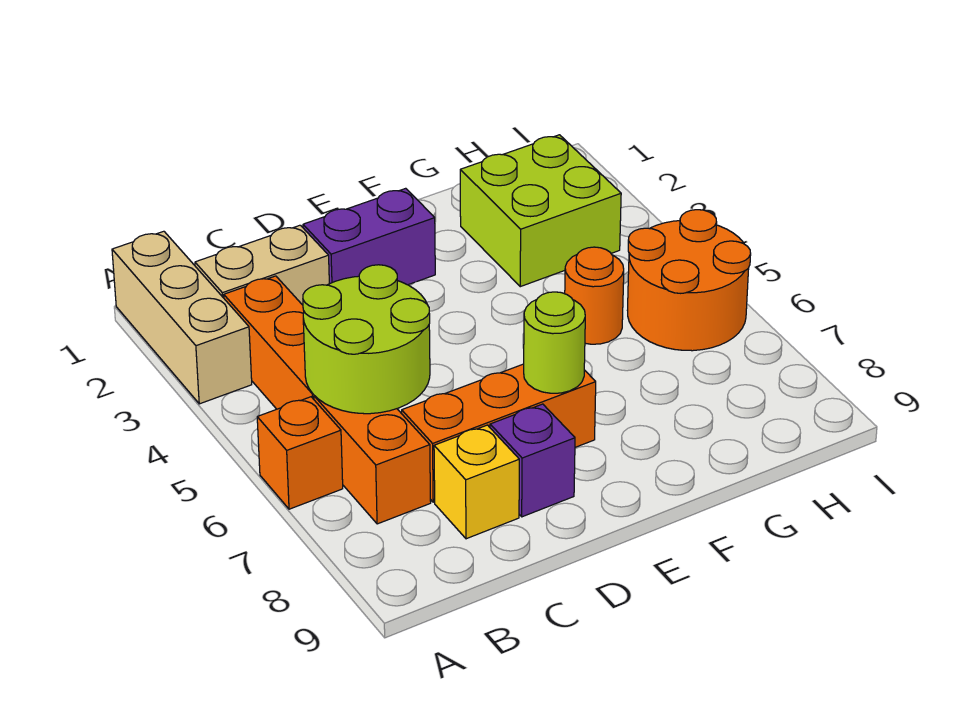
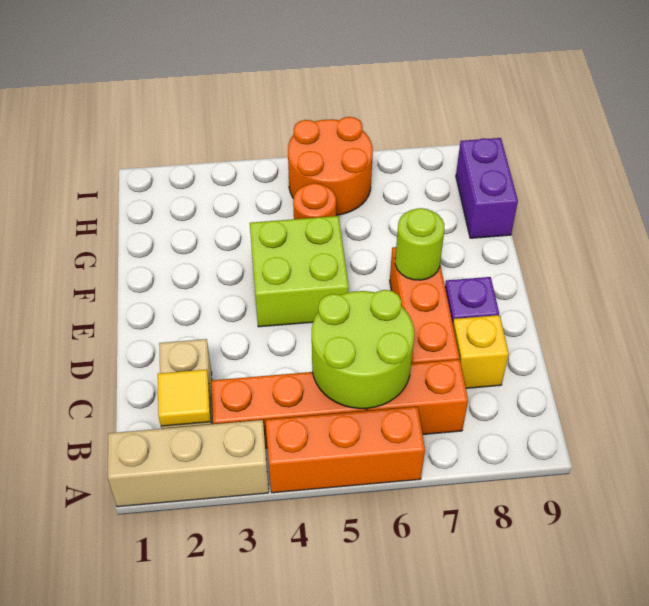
orange 1x1 brick [257,397,343,509] -> orange 1x3 brick [265,407,425,493]
none -> yellow 1x1 tile [158,369,211,426]
purple 1x2 brick [303,188,435,285] -> purple 1x2 brick moved to [456,138,518,238]
lime 2x2 brick [460,135,621,287] -> lime 2x2 brick moved to [250,216,349,327]

